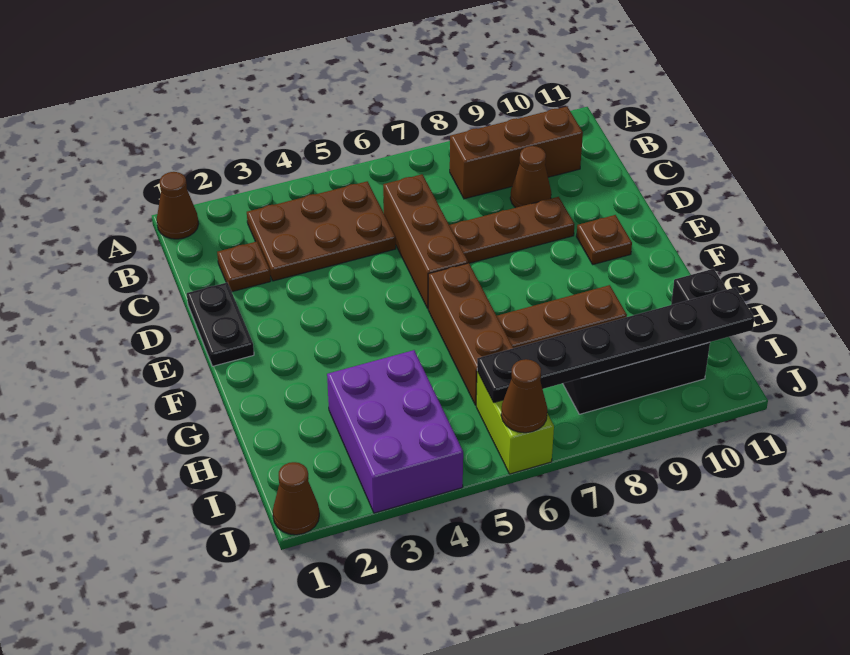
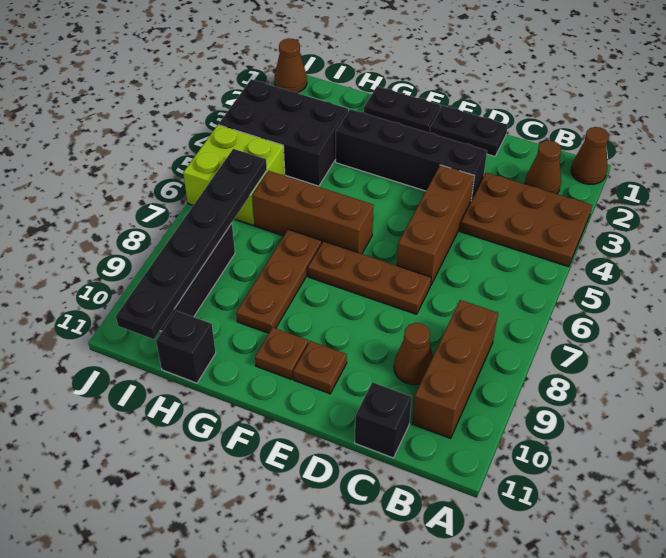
brown 2x3 plate [247,181,396,281] -> brown 2x3 plate turned to [460,172,592,267]
brown 1x1 plate [217,242,271,292] -> brown 1x1 plate moved to [255,327,308,379]
brown 1x3 brick [383,174,468,308] -> brown 1x3 brick turned to [397,165,474,285]
none -> black 1x1 brick [355,382,412,458]
none -> black 1x4 brick [336,109,487,201]
brown 1x3 plate [449,197,575,263] -> brown 1x3 plate turned to [308,241,431,314]
none -> black 1x2 plate [364,86,440,133]
purple 2x3 brick [327,350,463,513] -> black 2x3 brick [219,79,348,186]
lime 1x2 brick [476,371,554,474] -> lime 2x2 brick [183,125,285,225]
brown 1x1 cone [501,359,547,433] -> brown 1x1 cone moved to [525,140,561,194]

